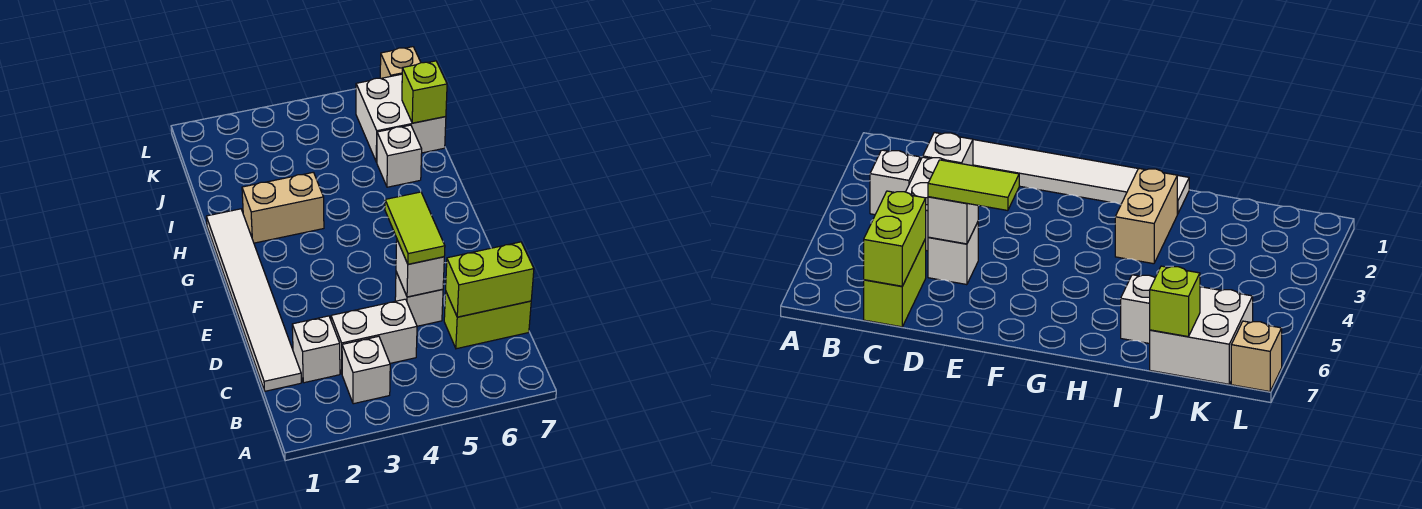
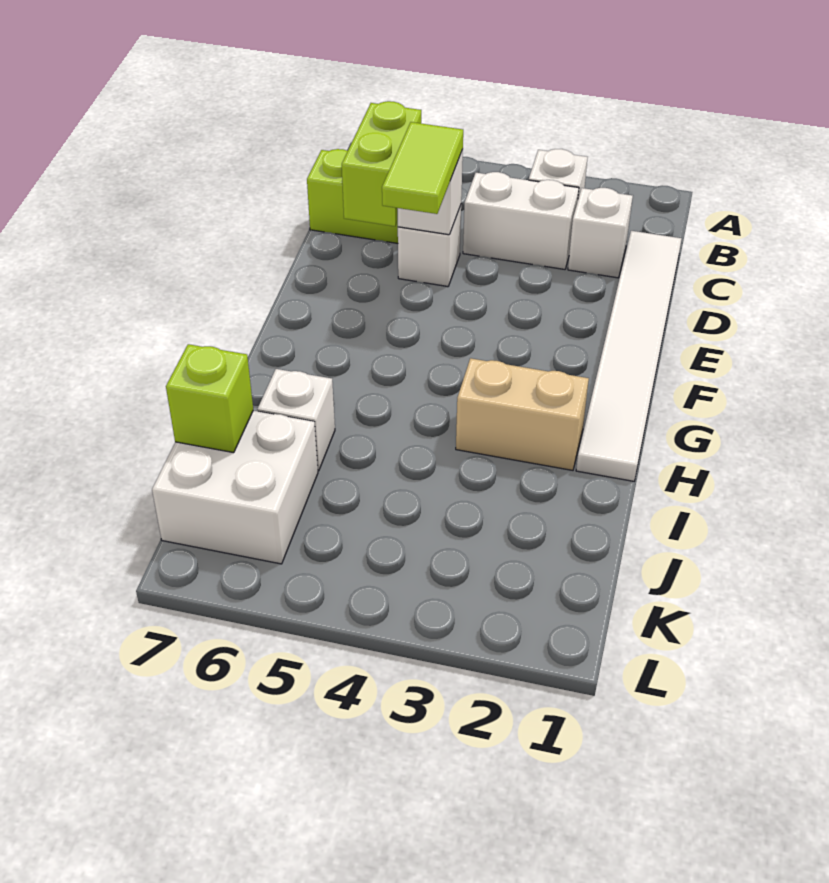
lime 1x2 brick [446,242,534,317] -> lime 1x2 brick turned to [342,101,421,226]
tan 1x1 brick [380,47,421,78] -> none

